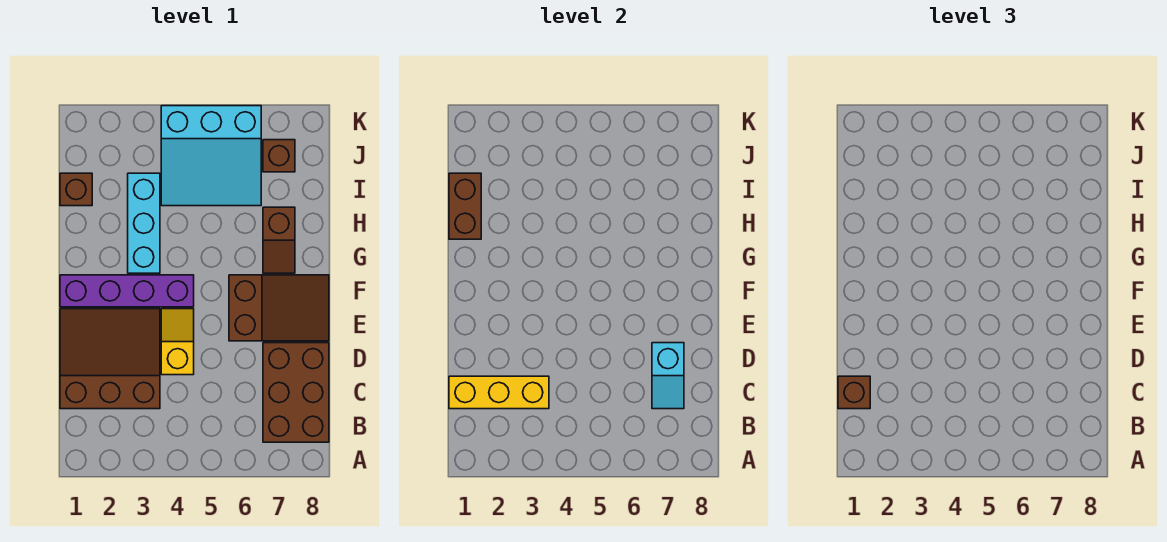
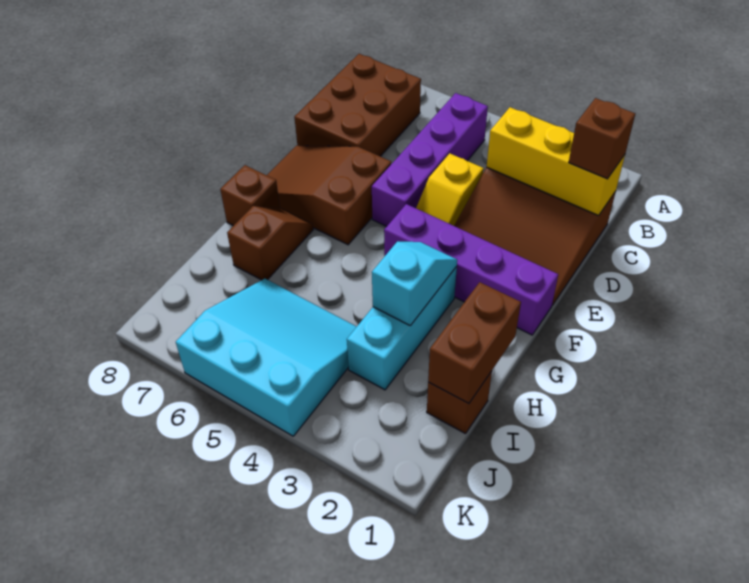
none -> purple 1x4 brick [372,93,488,226]
cyan 1x2 slope [652,343,684,409] -> cyan 1x2 slope moved to [372,242,457,326]
brown 1x1 brick [263,140,295,172] -> brown 1x1 brick moved to [220,165,280,226]

